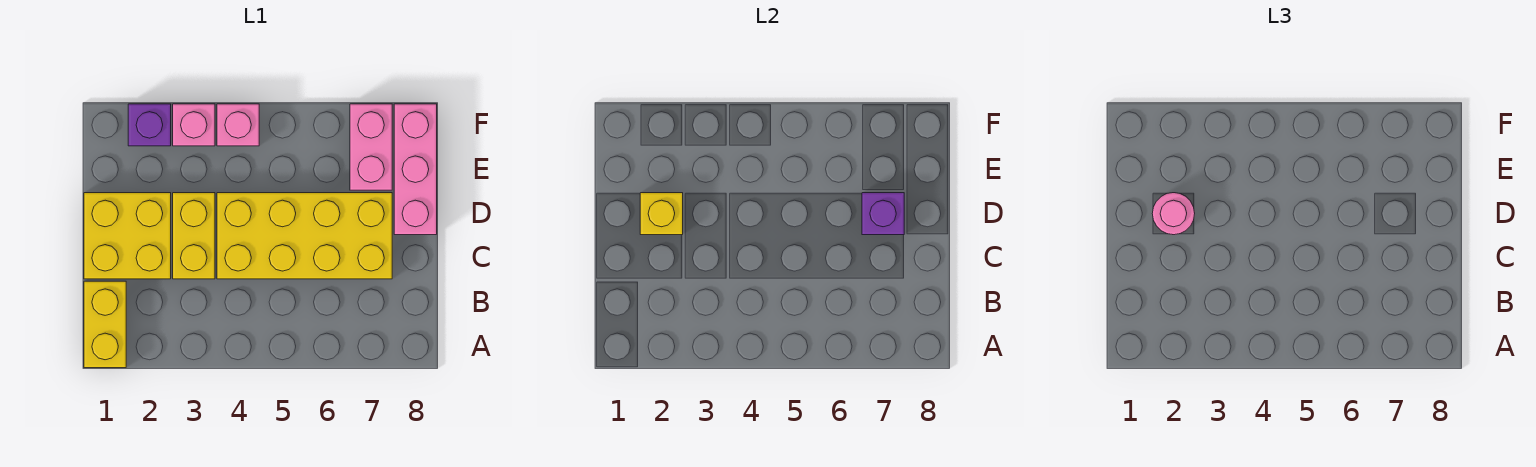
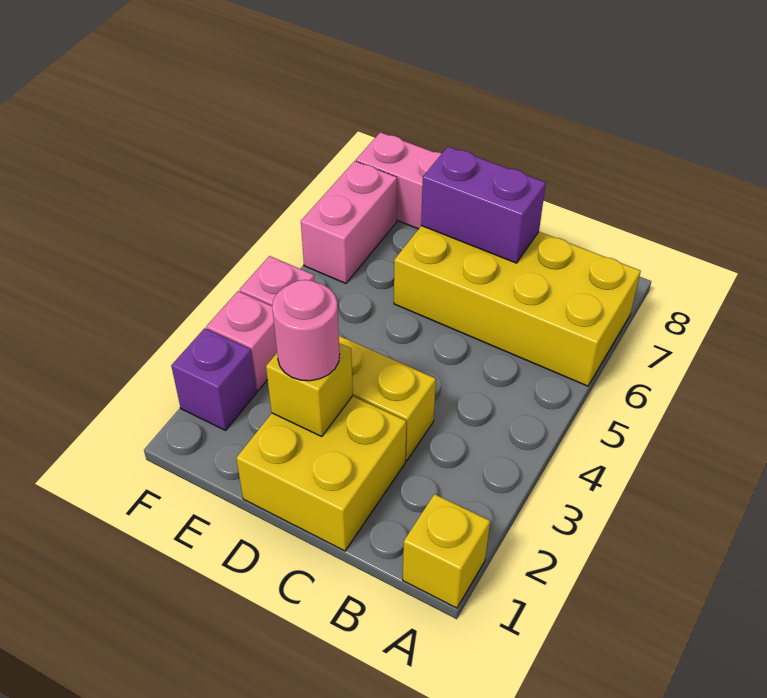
yellow 1x2 brick [84,281,126,368] -> yellow 1x1 brick [403,494,490,608]
yellow 2x4 brick [217,193,392,279] -> yellow 2x4 brick turned to [394,226,641,386]
purple 1x1 brick [862,193,904,235] -> purple 1x2 brick [421,147,546,263]
pink 1x2 brick [350,104,392,190] -> pink 1x2 brick turned to [301,161,397,283]

